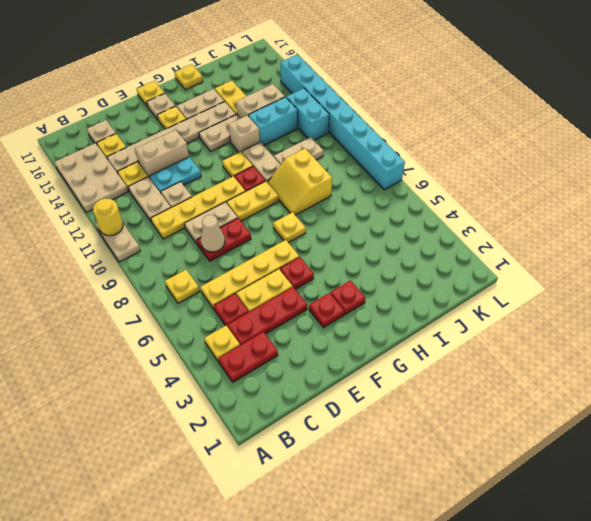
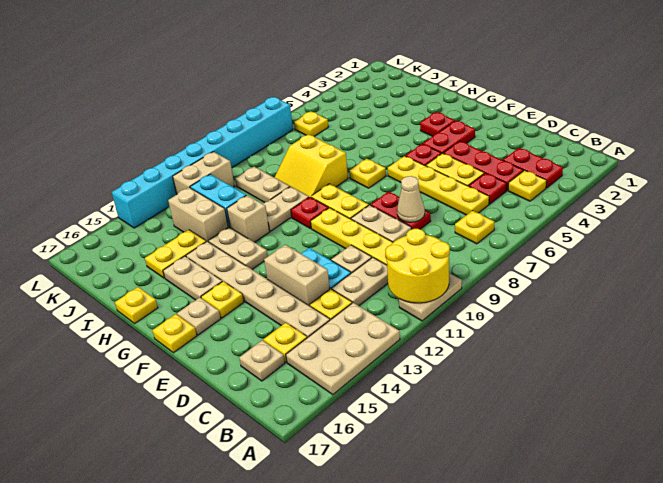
yellow 1x1 round brick [93,199,123,236] -> yellow 2x2 round brick [385,229,450,303]
red 1x1 plate [309,293,344,328] -> red 1x2 plate [423,121,475,153]
yellow 1x1 plate [222,152,253,177] -> yellow 1x1 plate moved to [294,111,328,136]
yellow 2x2 slope [268,148,332,215] -> yellow 2x2 slope turned to [275,134,348,197]
cyan 1x2 brick [286,88,329,140] -> tan 1x2 brick [173,152,235,194]

